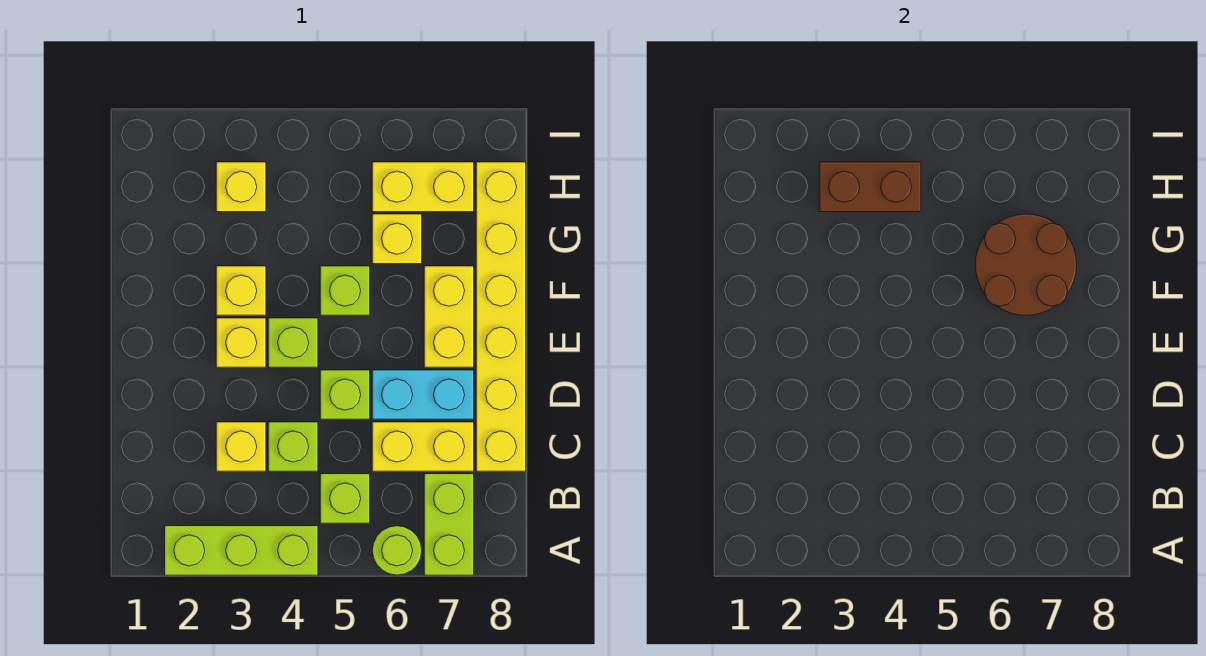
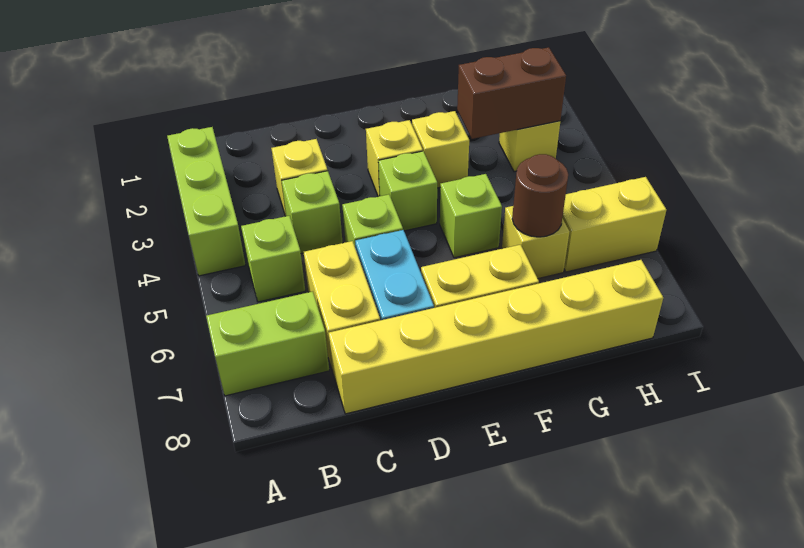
lime 1x1 round brick [372,526,422,575] -> none
brown 2x2 round brick [975,214,1077,315] -> brown 1x1 round brick [512,154,568,237]
brown 1x2 brick [819,162,921,212] -> brown 1x2 brick turned to [457,47,566,139]
yellow 1x2 brick [372,162,474,212] -> yellow 1x2 brick turned to [562,177,666,272]

